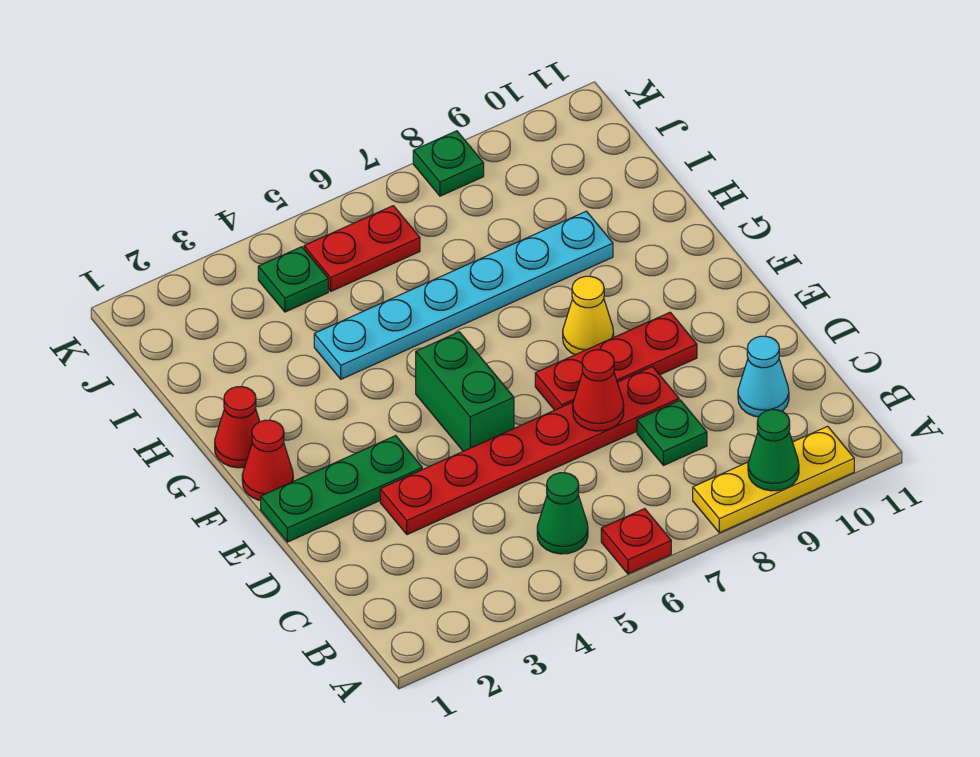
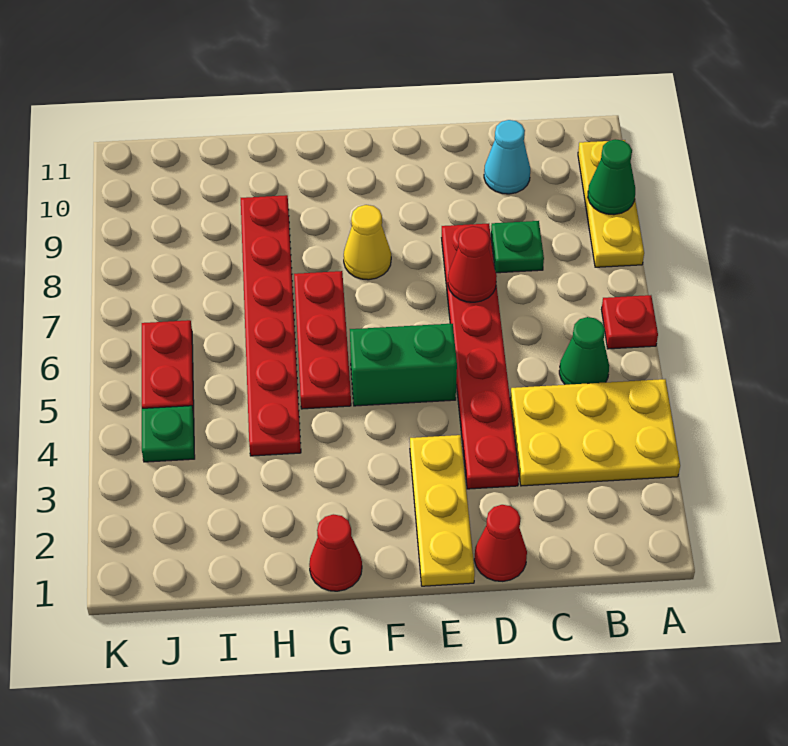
none -> yellow 2x3 plate [510,379,680,486]
green 1x3 plate [261,436,422,542] -> yellow 1x3 plate [410,435,475,586]
red 1x3 plate [535,312,697,410] -> red 1x3 plate moved to [294,271,351,409]
red 1x1 cone [242,420,293,501] -> red 1x1 cone moved to [474,505,527,581]
cyan 1x6 plate [314,211,613,379] -> red 1x6 plate [241,195,301,456]
green 1x1 plate [413,131,484,196] -> none

